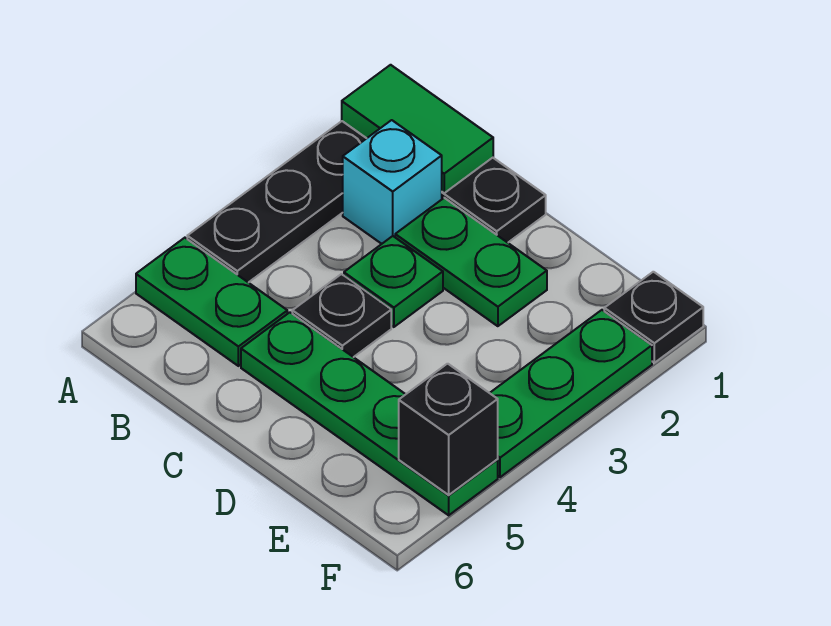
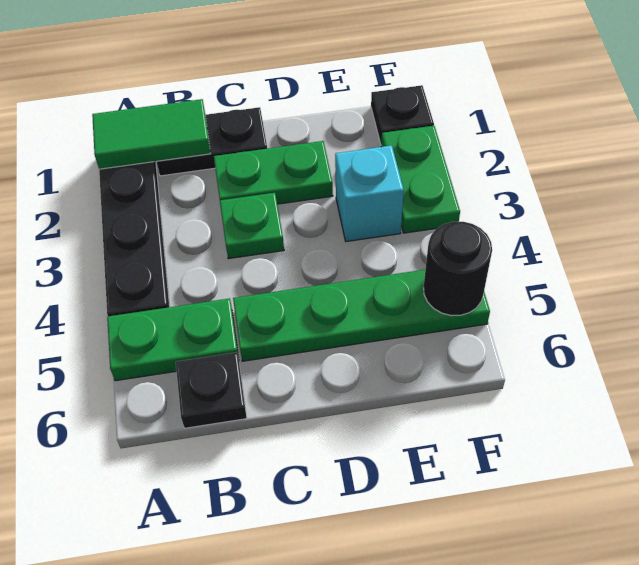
cyan 1x1 brick [343,120,442,244] -> cyan 1x1 brick moved to [335,145,404,242]
black 1x1 plate [292,274,391,357] -> black 1x1 plate moved to [176,352,247,428]
green 1x3 plate [490,310,652,477] -> green 1x2 plate [381,126,460,233]
black 1x1 brick [399,364,498,495] -> black 1x1 round brick [424,222,492,316]

